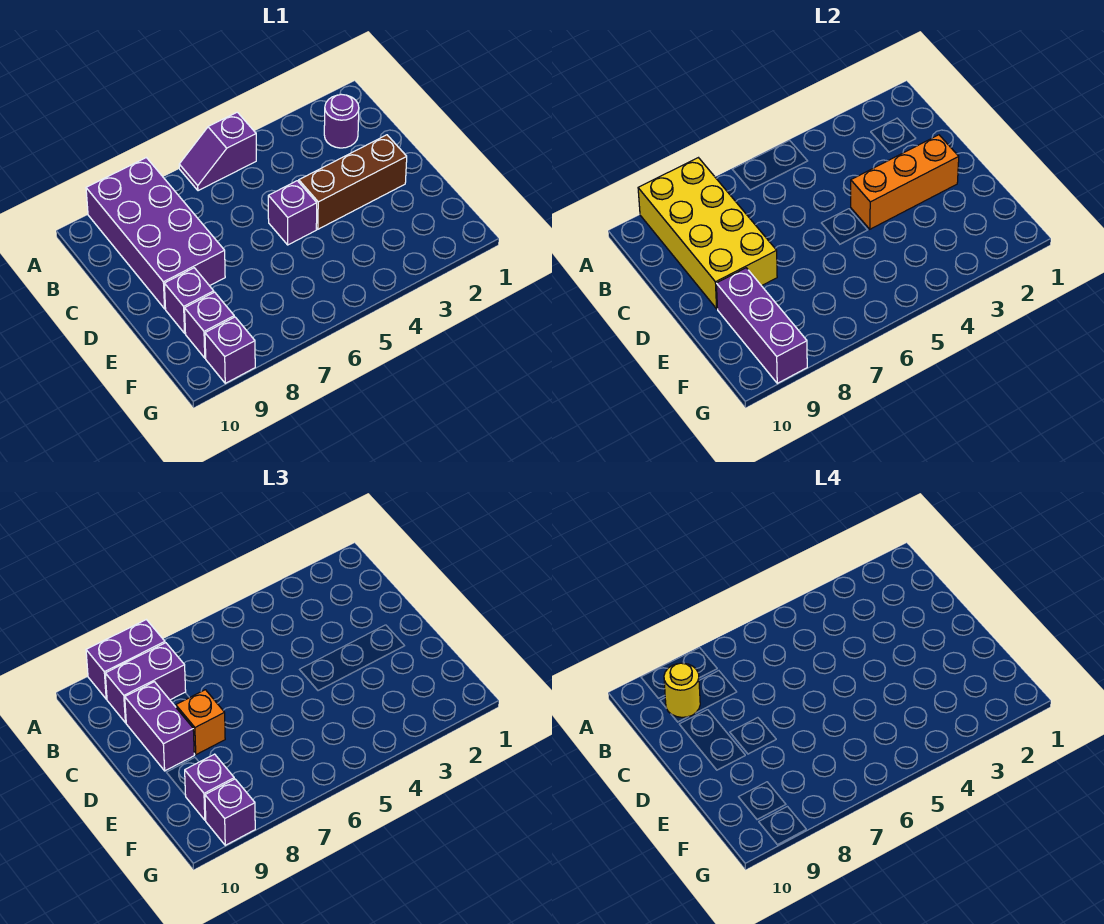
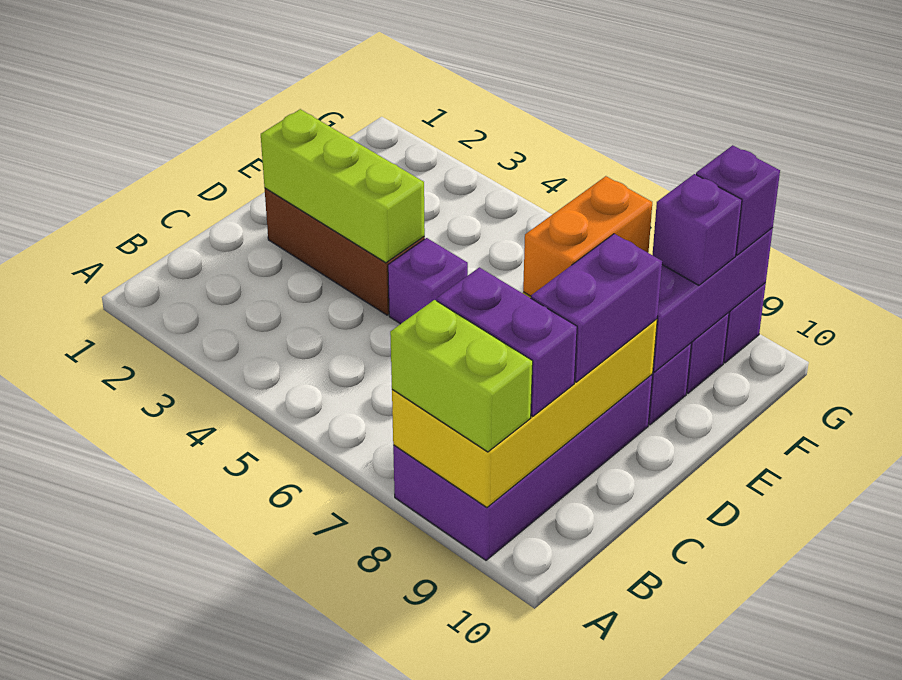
purple 1x2 slope [179,112,256,191] -> none
purple 1x2 brick [86,620,165,699] -> lime 1x2 brick [390,300,533,452]
purple 1x1 round brick [324,94,359,148] -> none
yellow 1x1 round brick [664,663,700,717] -> none
orange 1x3 brick [851,135,959,229] -> lime 1x3 brick [261,109,425,263]
orange 1x1 brick [176,690,225,755] -> orange 1x2 brick [523,176,652,296]

